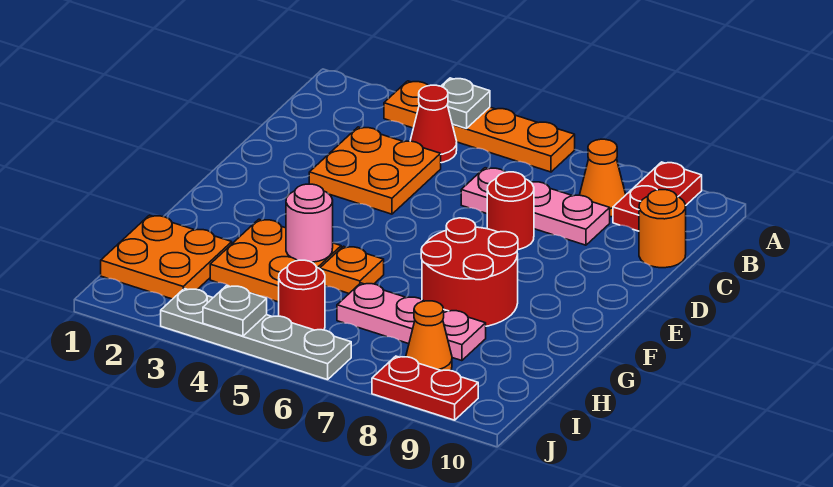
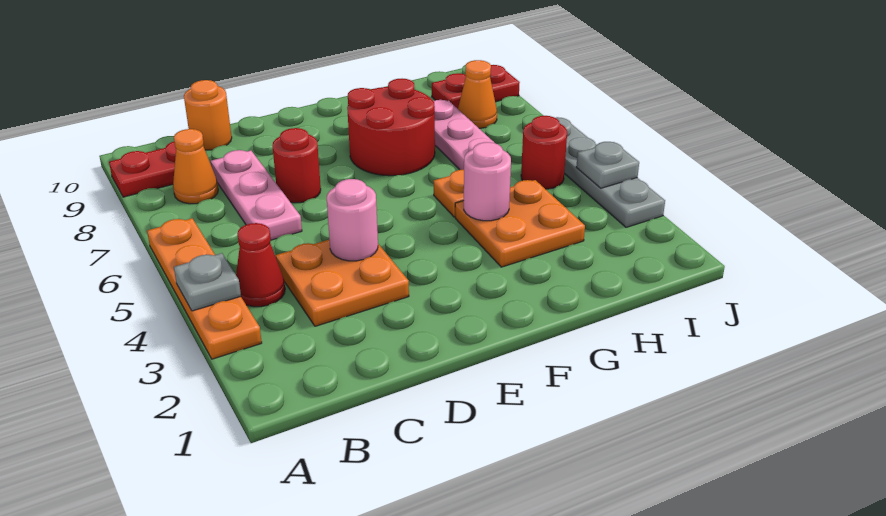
none -> pink 1x1 round brick [327,179,378,261]
orange 2x2 plate [101,215,232,299] -> none
red 1x2 plate [372,356,478,420] -> red 1x2 plate turned to [432,65,520,109]

